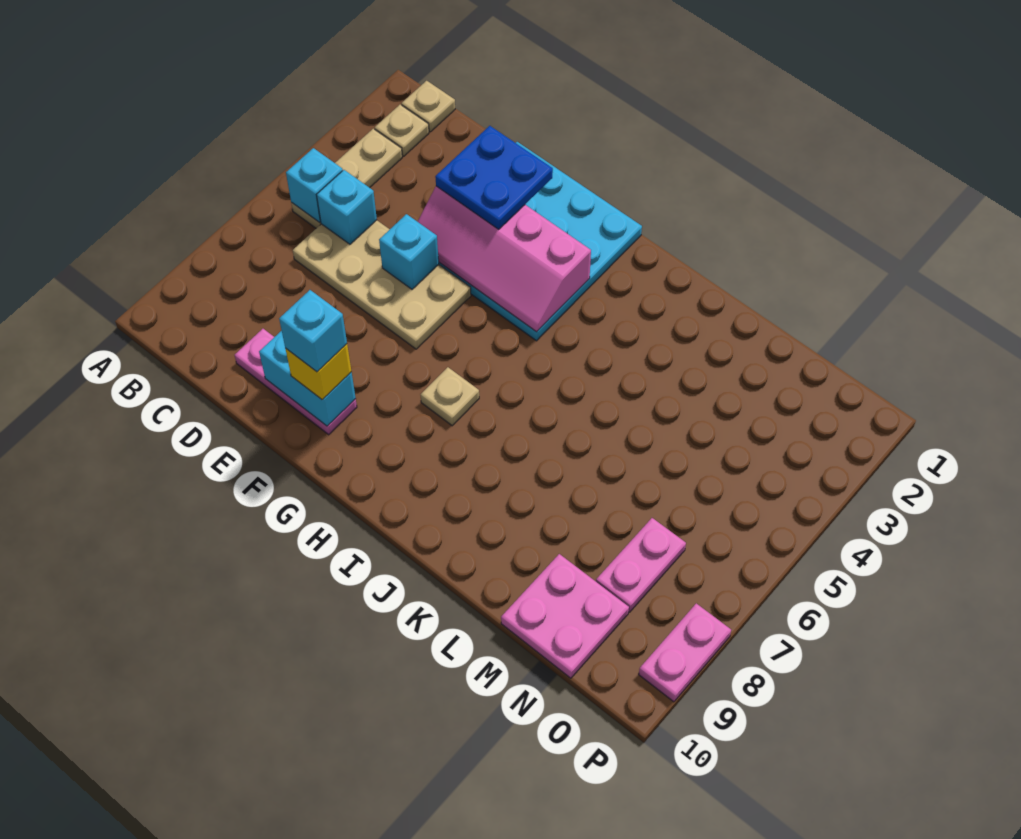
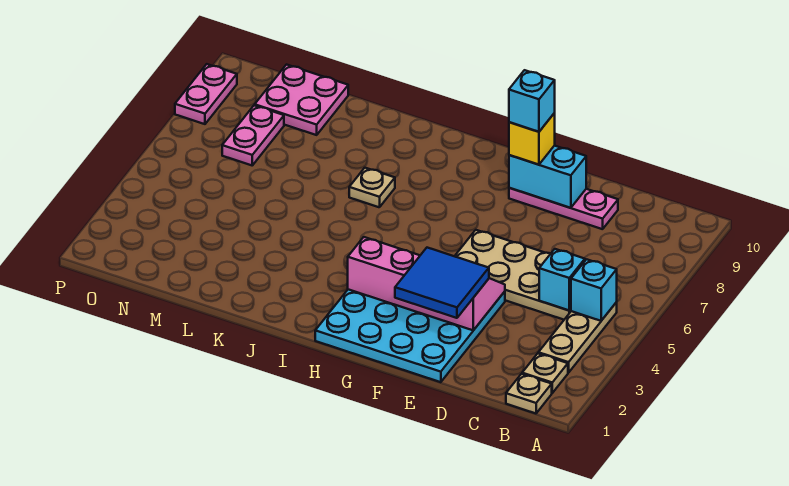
blue 2x2 plate [435,126,553,229] -> blue 2x2 tile [395,248,489,318]
cyan 1x1 brick [379,214,439,289] -> none
tan 1x1 plate [420,367,479,426] -> tan 1x1 plate moved to [349,168,395,207]

